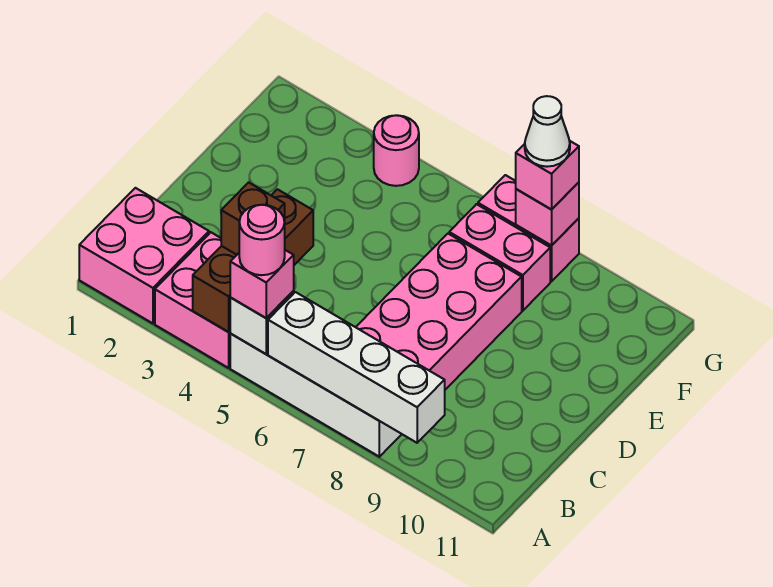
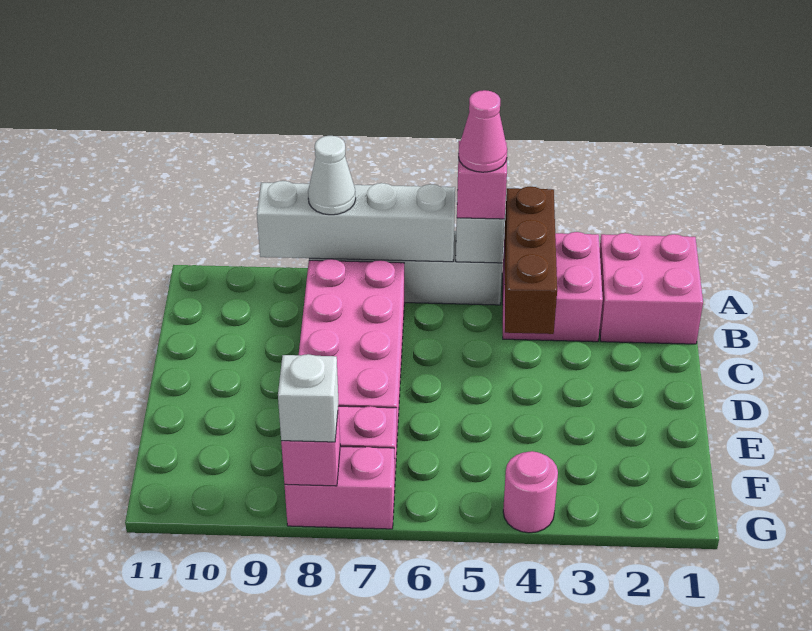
pink 1x1 round brick [239,205,285,275] -> pink 1x1 cone [458,90,507,172]
brown 1x1 brick [221,182,285,255] -> none
pink 1x1 brick [516,141,579,210] -> white 1x1 brick [278,354,338,442]
white 1x1 cone [525,96,570,167] -> white 1x1 cone moved to [308,136,356,215]

